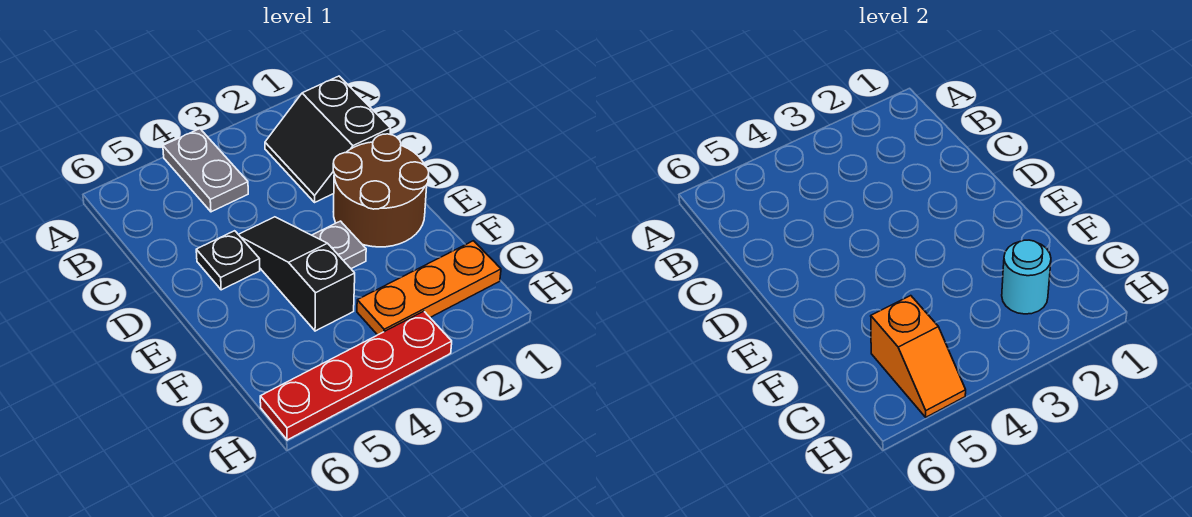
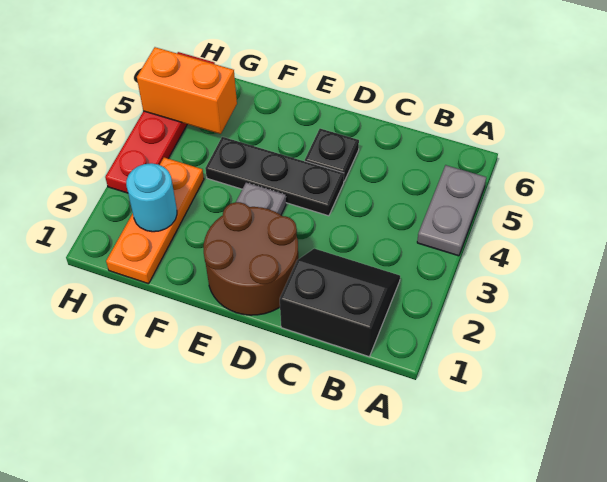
grey 1x2 plate [163,129,248,212] -> grey 1x2 plate turned to [417,165,486,256]
black 1x3 slope [238,217,355,331] -> black 1x3 plate [205,137,344,216]
orange 1x2 slope [871,296,966,417] -> orange 1x2 brick [137,47,237,134]

